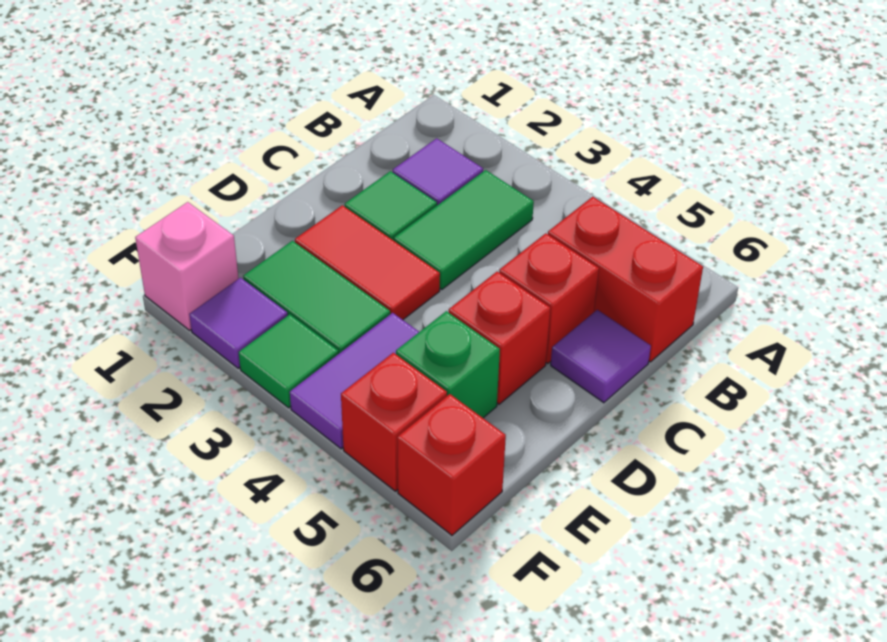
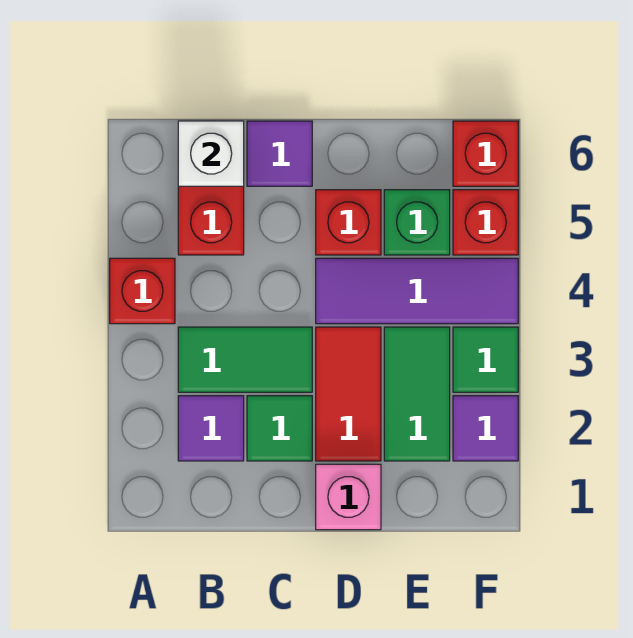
none -> white 1x1 brick [178,121,244,186]
red 1x1 brick [499,233,599,364] -> red 1x1 brick moved to [110,258,175,324]
purple 1x2 tile [290,313,419,449] -> purple 1x3 tile [316,258,518,324]
pink 1x1 brick [135,202,239,330] -> pink 1x1 brick moved to [316,464,381,530]

